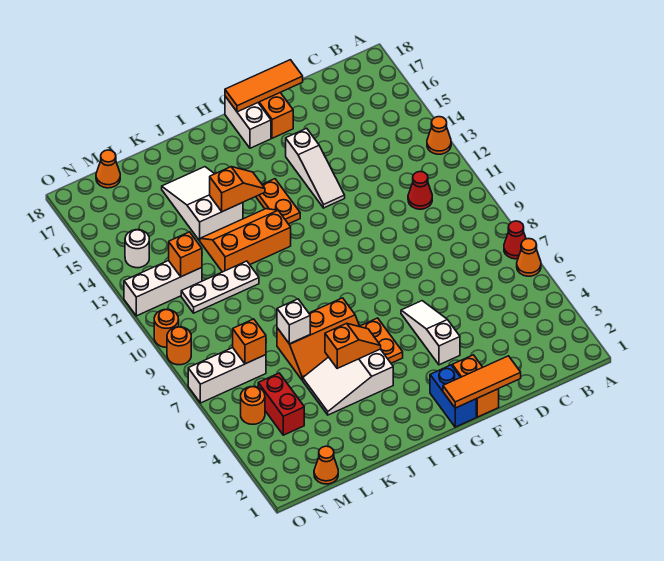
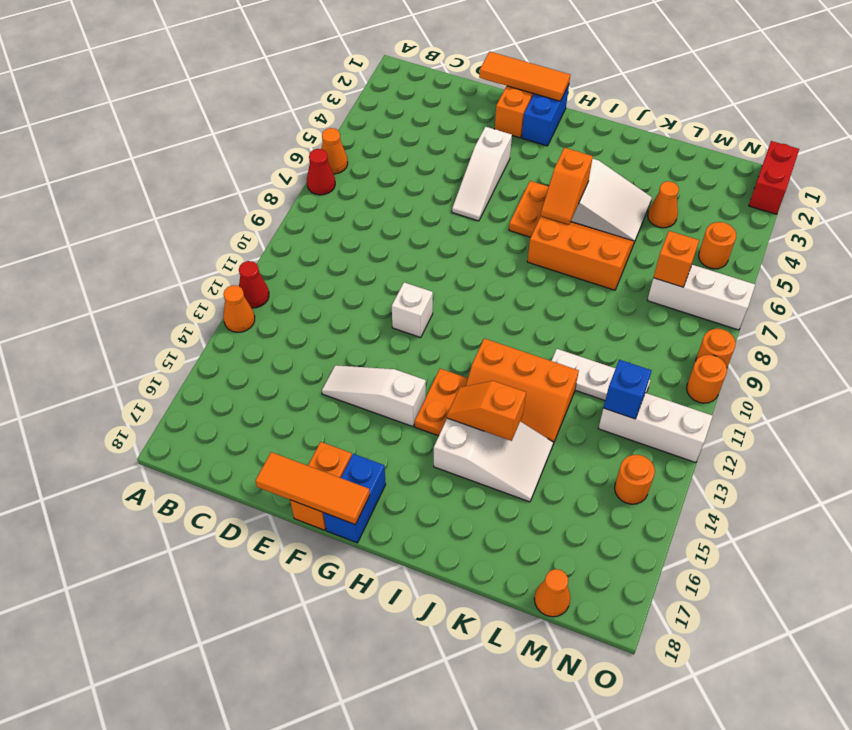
red 1x1 cone [408,171,432,209] -> red 1x1 cone moved to [239,261,269,308]
white 1x3 slope [286,128,345,208] -> white 1x3 slope turned to [322,365,426,427]
white 1x2 brick [225,96,271,148] -> blue 1x2 brick [324,454,386,543]
orange 1x2 slope [325,323,381,368] -> orange 1x2 slope turned to [541,148,593,225]
white 2x3 slope [162,167,243,241] -> white 2x3 slope turned to [434,418,554,502]
white 1x1 brick [277,299,310,344] -> white 1x1 brick moved to [392,282,433,338]
orange 1x1 cone [314,446,338,484] -> orange 1x1 cone moved to [648,181,679,228]
red 1x2 brick [258,373,304,435] -> red 1x2 brick moved to [749,141,799,214]
orange 1x1 brick [169,232,202,277] -> blue 1x1 brick [604,360,652,419]
white 1x1 round brick [125,230,149,268] -> orange 1x1 round brick [615,455,655,504]

